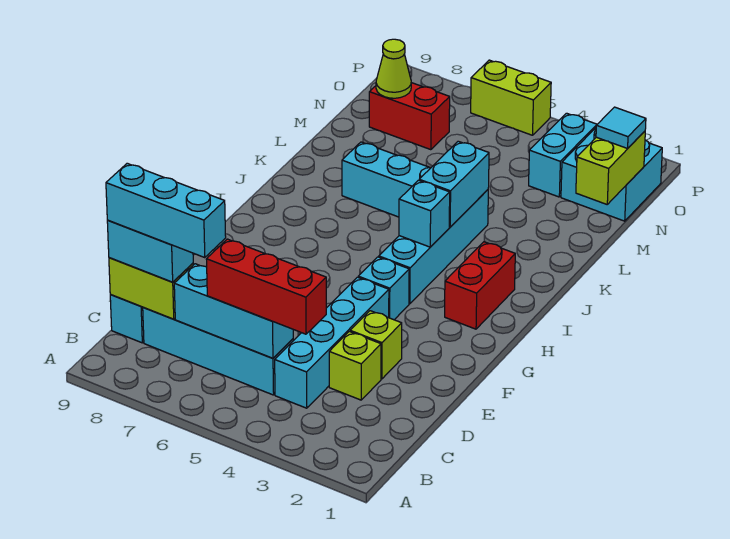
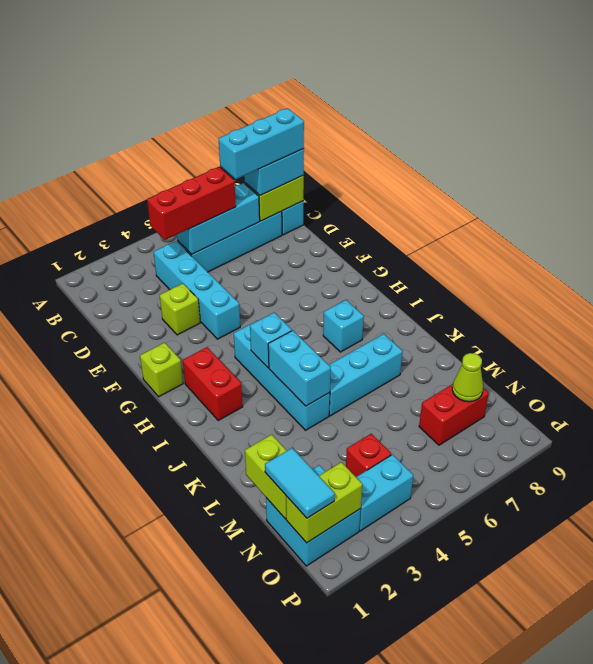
lime 1x1 brick [329,331,381,400] -> lime 1x1 brick moved to [140,343,183,397]
cyan 1x1 brick [358,257,409,320] -> cyan 1x1 brick moved to [323,300,364,352]
cyan 1x1 tile [596,107,646,148] -> cyan 1x2 tile [265,448,335,518]
cyan 1x2 brick [529,113,597,197] -> cyan 1x2 brick turned to [356,455,413,531]
none -> red 1x1 brick [346,434,391,477]
lime 1x2 brick [471,60,551,135] -> lime 1x2 brick moved to [286,462,362,543]

